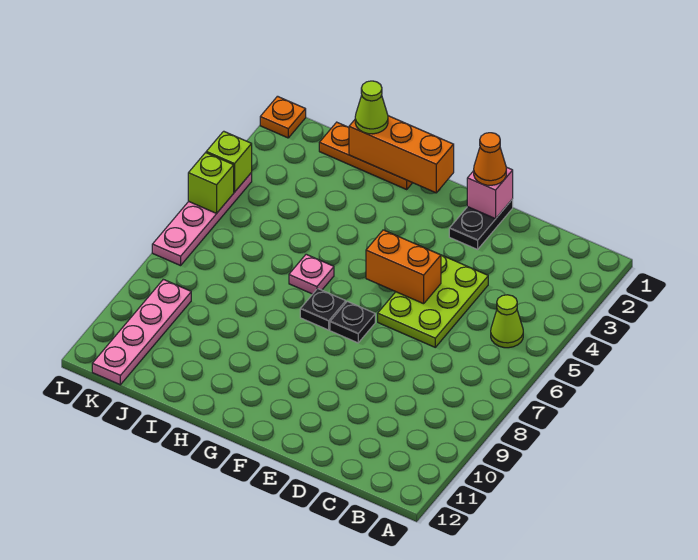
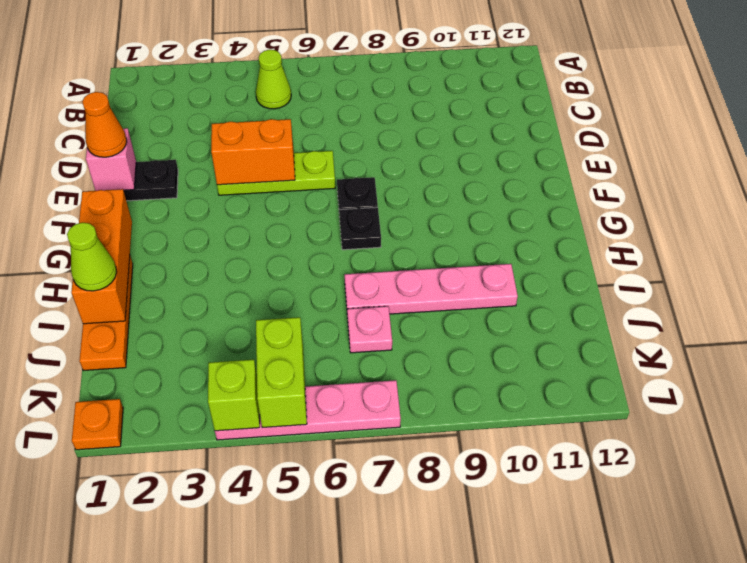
lime 2x3 plate [378,255,488,347] -> lime 1x3 plate [217,151,335,195]
orange 1x2 brick [366,230,441,304] -> orange 1x2 brick turned to [211,119,295,185]
pink 1x1 plate [289,254,334,294] -> pink 1x1 plate moved to [347,306,392,353]
pink 1x4 plate [92,279,191,385] -> pink 1x4 plate moved to [344,264,518,314]
lime 1x1 brick [188,153,234,213] -> lime 1x2 brick [256,317,307,428]

